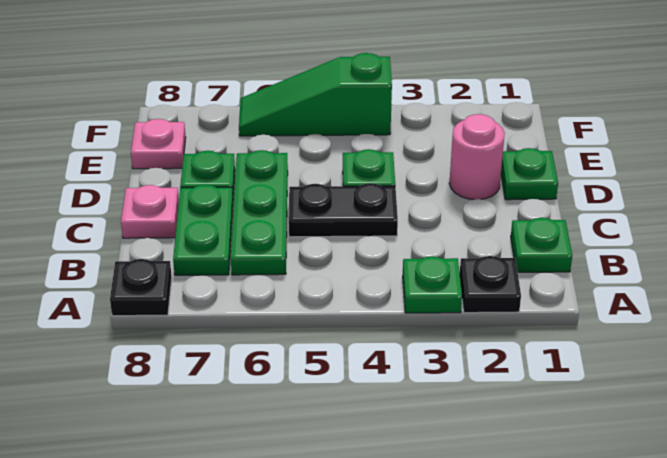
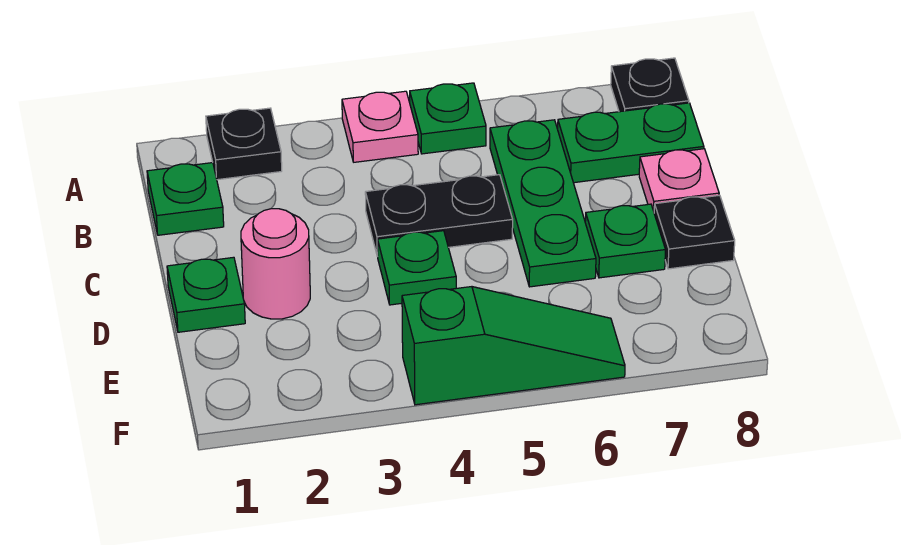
green 1x1 plate [403,256,462,313] -> green 1x1 plate moved to [410,83,486,154]
green 1x2 plate [173,185,233,275] -> green 1x2 plate turned to [558,103,704,183]
none -> black 1x1 plate [654,195,735,269]
pink 1x1 plate [131,119,186,169] -> pink 1x1 plate moved to [342,91,418,162]

